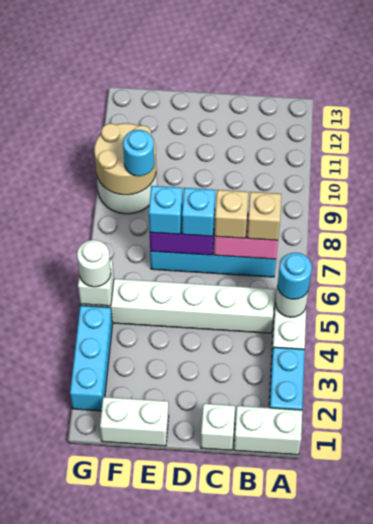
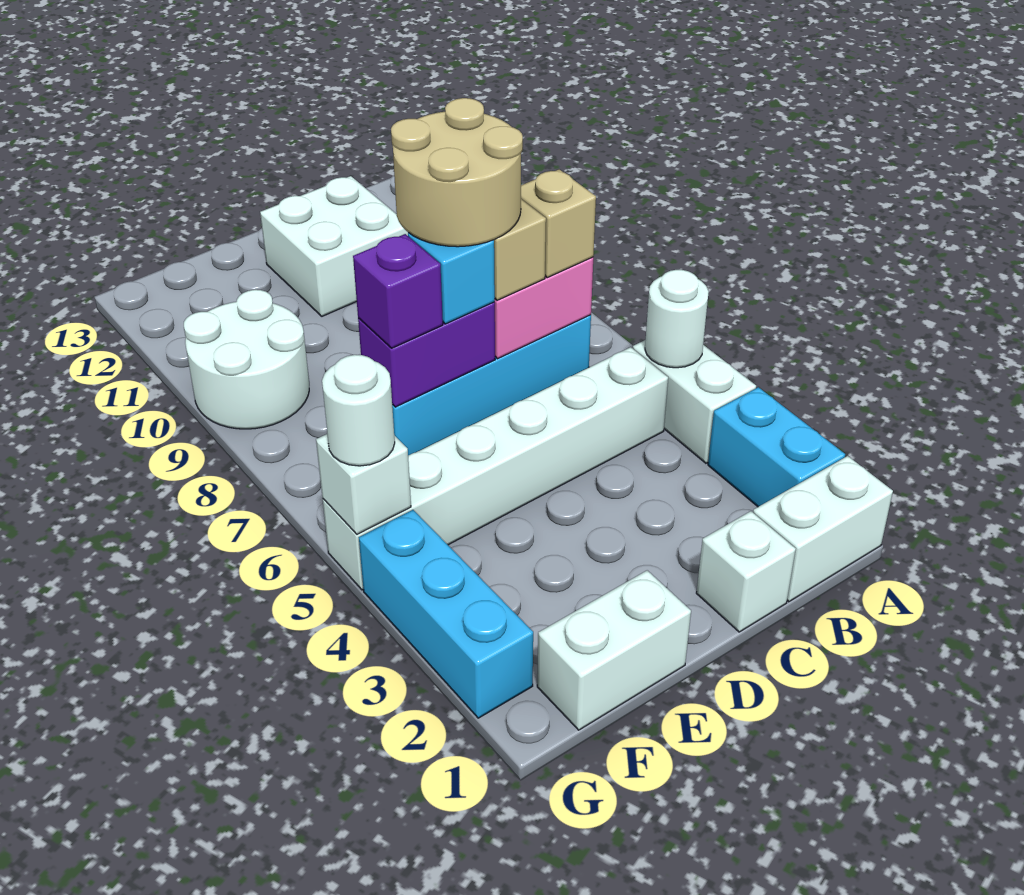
cyan 1x1 round brick [278,253,312,299] -> none
none -> white 2x2 brick [260,176,408,316]
cyan 1x1 brick [149,186,183,234] -> purple 1x1 brick [353,234,443,348]
tan 2x2 round brick [94,123,156,195] -> tan 2x2 round brick moved to [391,98,523,247]
cyan 1x1 round brick [123,130,154,176] -> none

